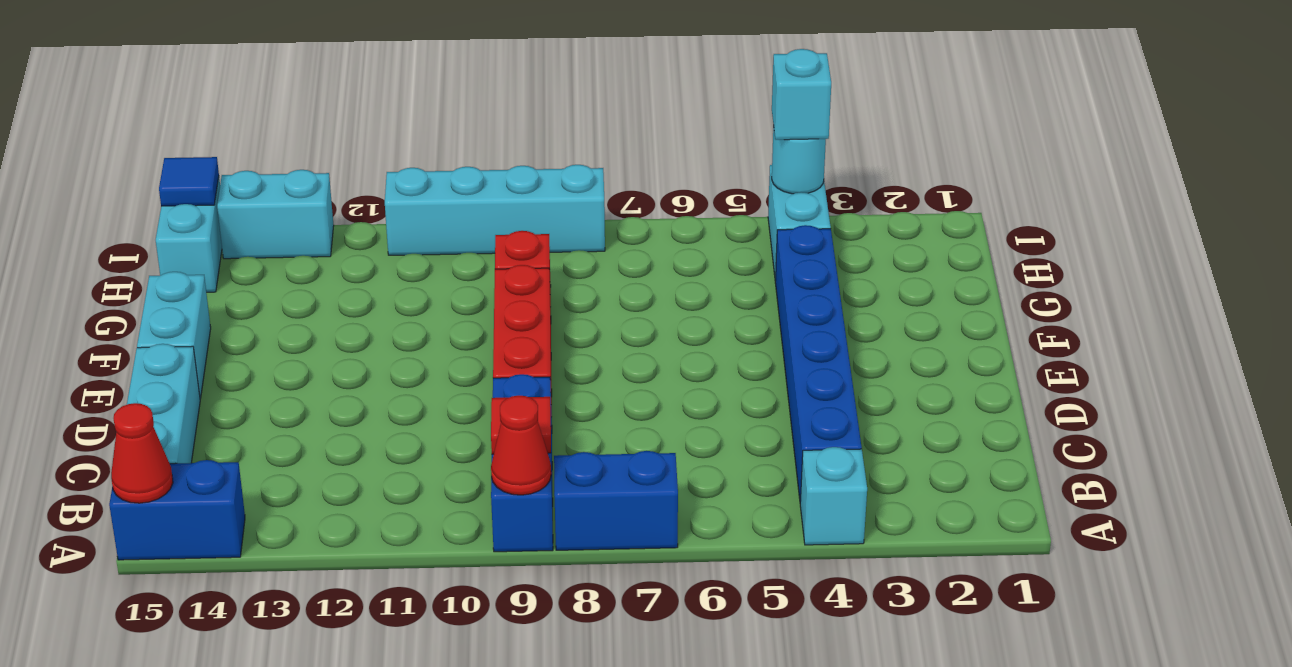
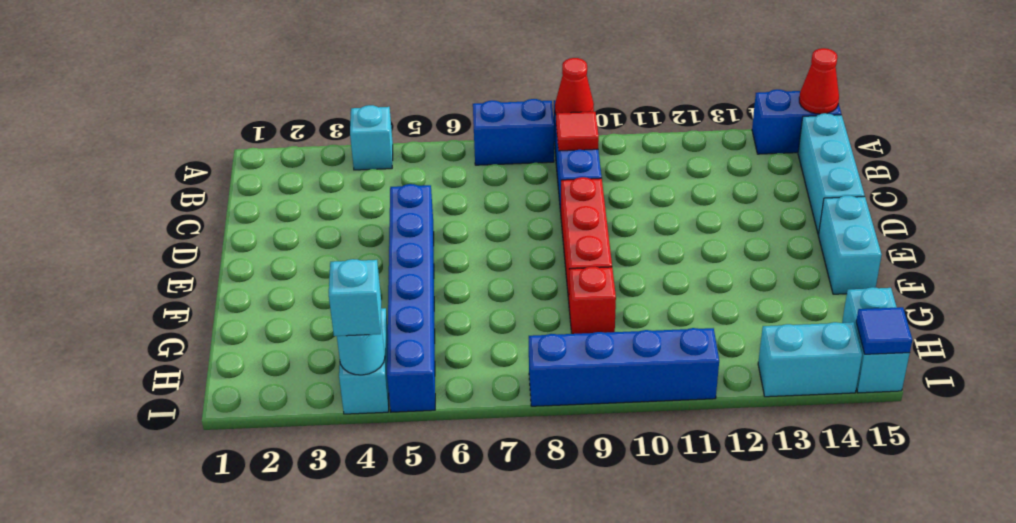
blue 1x6 brick [775,225,862,501] -> blue 1x6 brick moved to [387,184,435,412]
cyan 1x4 brick [385,165,605,255] -> blue 1x4 brick [529,328,719,406]

